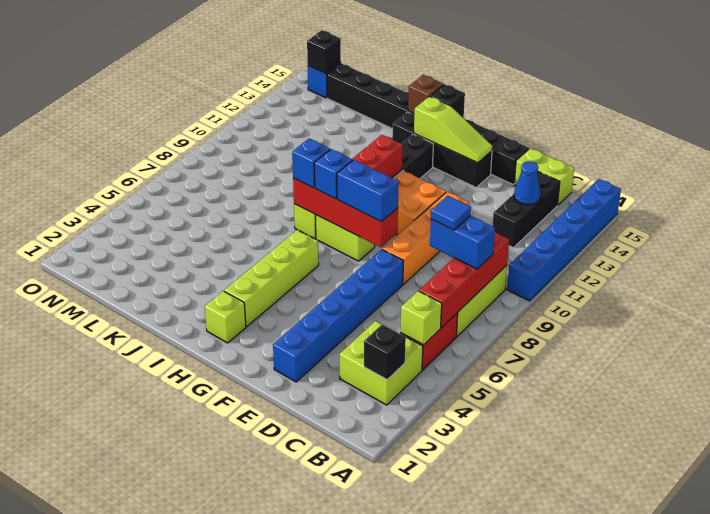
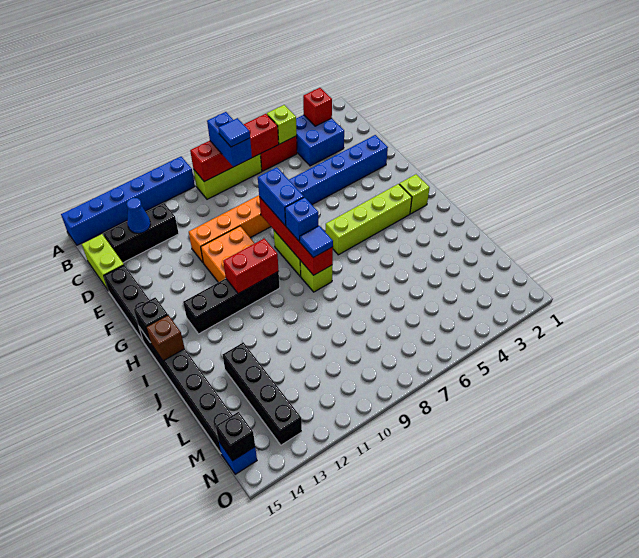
lime 2x2 brick [340,321,423,405] -> blue 2x2 brick [296,115,344,166]
black 1x1 brick [364,325,406,380] -> red 1x1 brick [303,88,332,126]
black 1x4 brick [392,112,492,187] -> black 1x4 brick moved to [223,342,302,445]
lime 1x3 slope [414,96,492,163] -> none
blue 1x1 brick [292,138,330,188] -> blue 1x1 tile [300,226,333,258]

